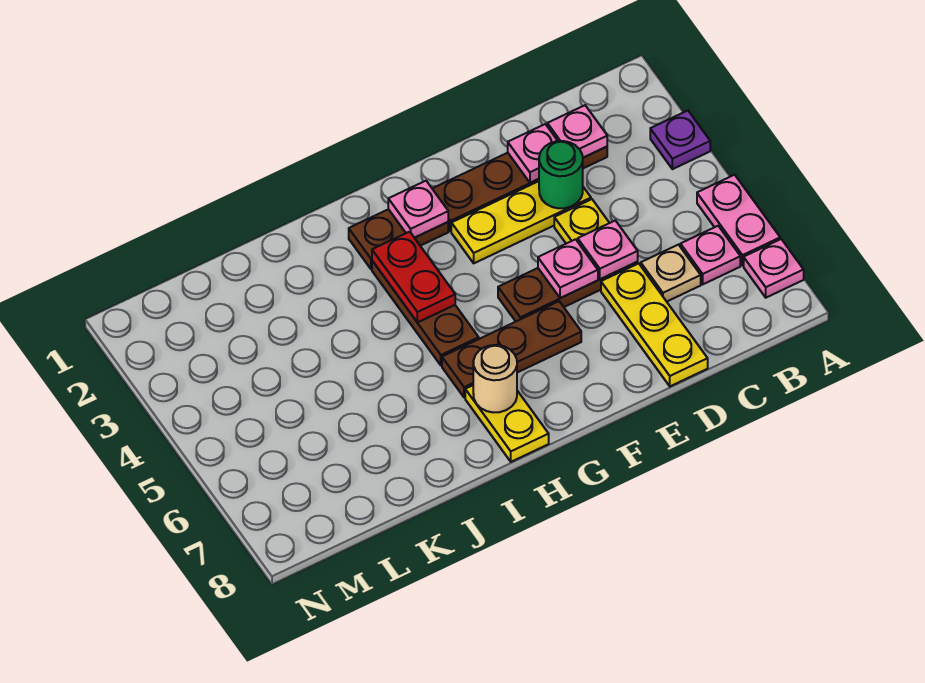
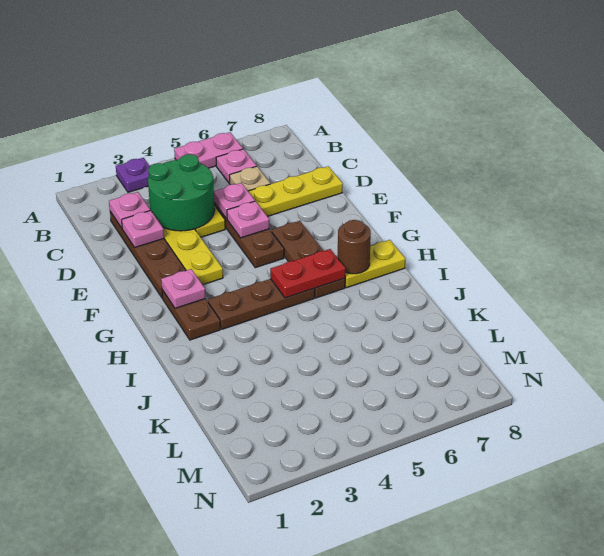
pink 1x1 plate [744,239,804,298] -> none
green 1x1 round brick [539,141,583,208] -> green 2x2 round brick [148,154,215,231]
red 1x2 plate [372,232,455,323] -> red 1x2 plate moved to [270,249,345,298]
tan 1x1 round brick [473,345,517,412] -> brown 1x1 round brick [338,220,371,274]

